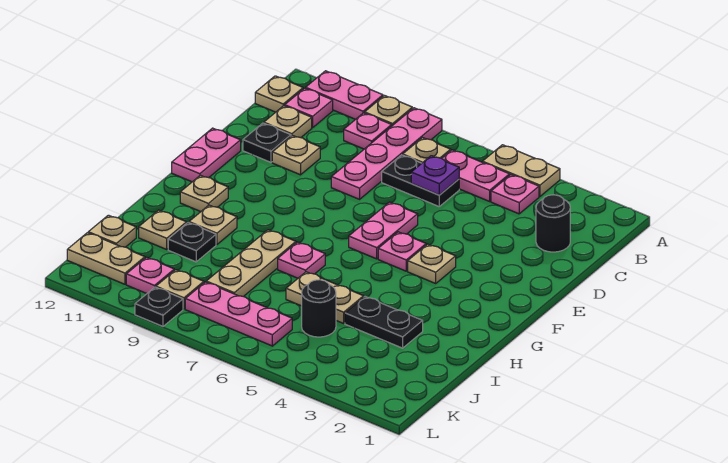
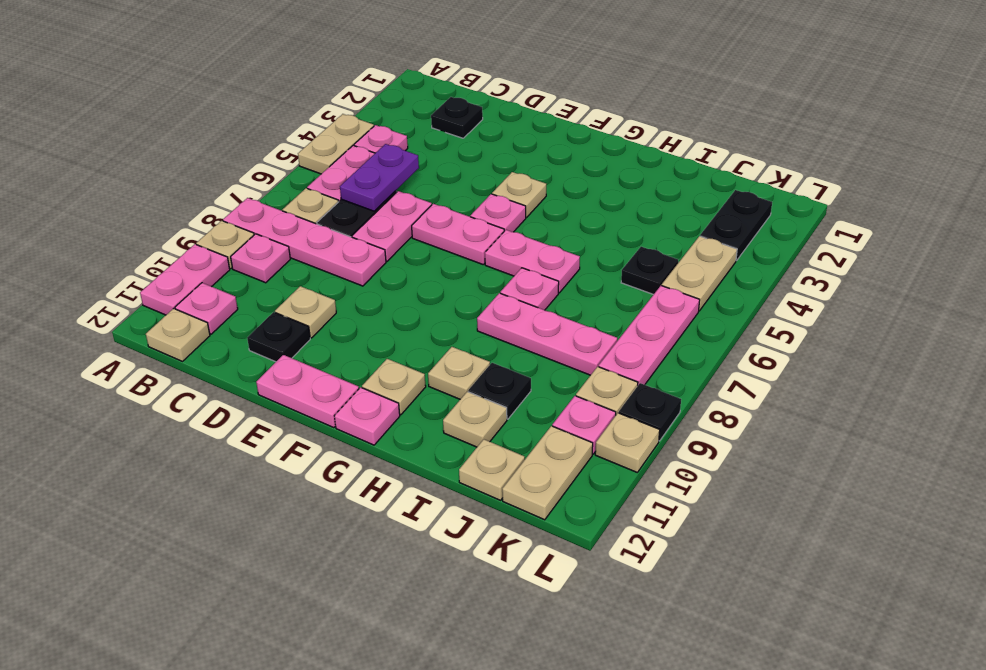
black 1x1 round brick [536,195,570,252] -> black 1x1 plate [431,97,483,138]
purple 1x1 plate [411,156,459,195] -> purple 1x2 plate [340,144,419,211]
tan 1x1 plate [264,106,312,138] -> tan 1x1 plate moved to [595,413,660,472]
none -> pink 1x2 plate [352,191,432,261]
none -> pink 1x2 plate [485,230,580,293]
none -> pink 1x1 plate [335,387,400,445]
tan 1x3 plate [206,230,296,297] -> pink 1x3 plate [477,293,617,375]
black 1x2 plate [345,297,423,348] -> black 1x2 plate moved to [700,190,772,261]
tan 1x2 plate [286,272,364,323] -> tan 1x2 plate moved to [662,236,737,311]
black 1x1 round brick [302,280,336,337] -> black 1x1 plate [621,247,678,295]

